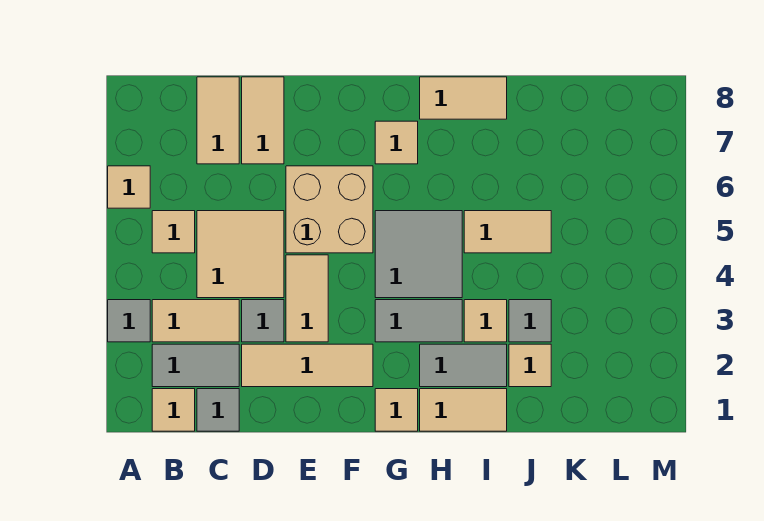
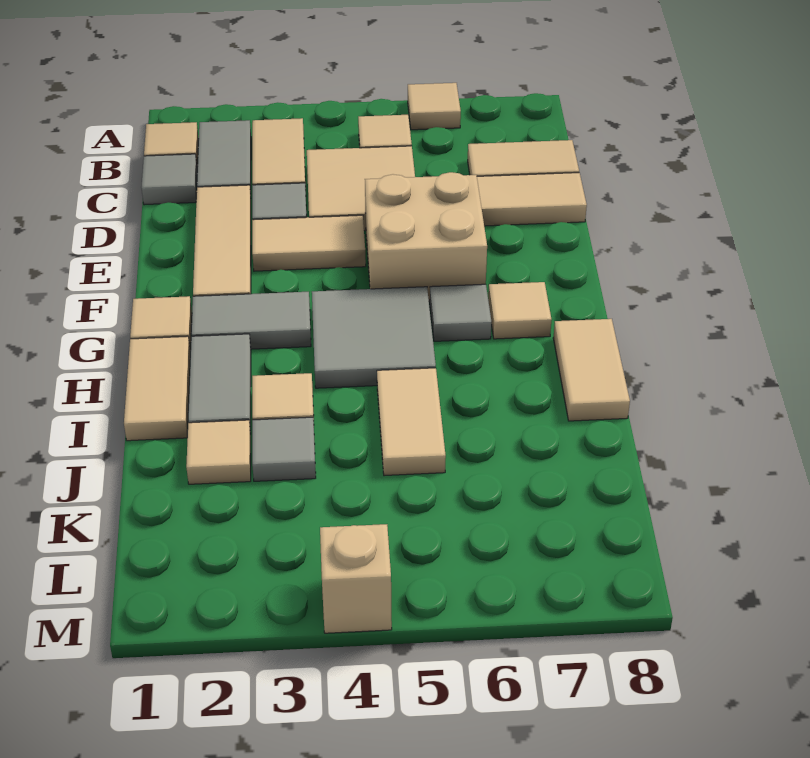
grey 1x1 tile [108,300,150,342] -> grey 1x1 tile moved to [430,284,491,341]
grey 1x2 tile [375,300,462,342] -> grey 1x2 tile turned to [191,292,311,349]
none -> tan 1x1 brick [320,524,392,633]

